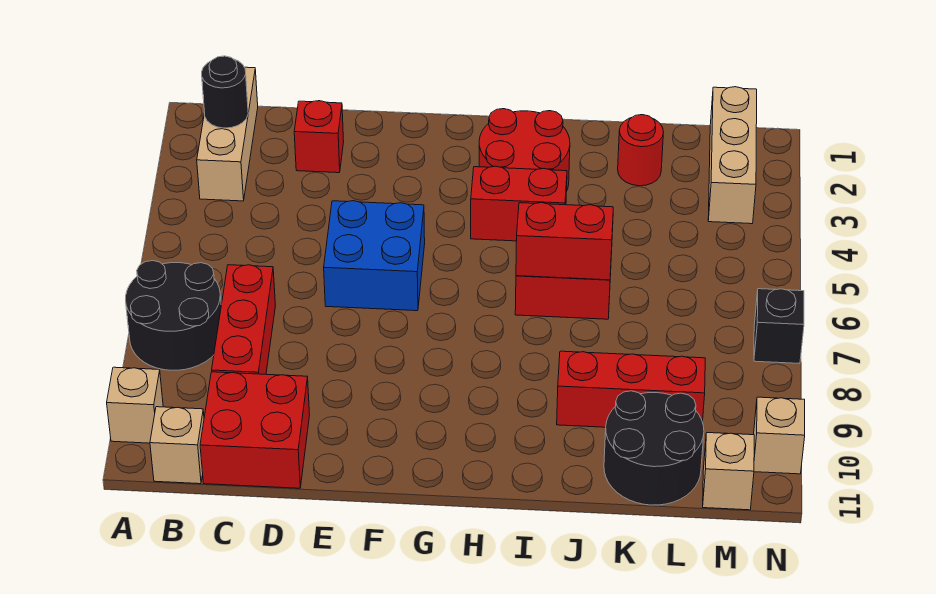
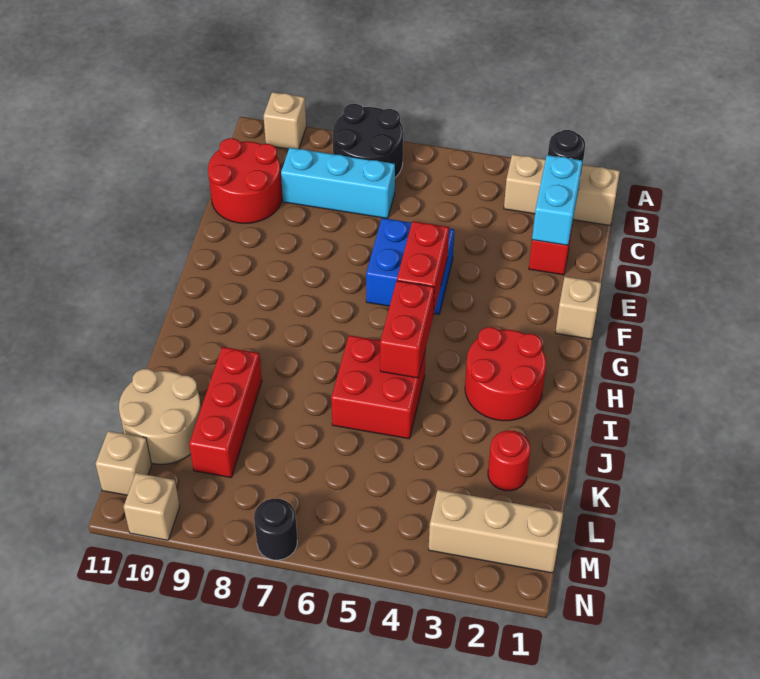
tan 1x1 brick [150,407,204,484] -> tan 1x1 brick moved to [555,277,601,339]
none -> cyan 1x2 brick [532,155,582,245]
red 1x3 brick [212,265,276,374] -> cyan 1x3 brick [281,148,395,219]
red 2x2 brick [200,372,310,488] -> red 2x2 round brick [208,138,282,223]
red 1x2 brick [516,203,613,280] -> red 1x2 brick moved to [397,221,449,315]
black 2x2 round brick [604,391,704,505] -> tan 2x2 round brick [119,369,201,464]
black 1x1 brick [754,289,804,363] -> black 1x1 round brick [254,499,297,560]

